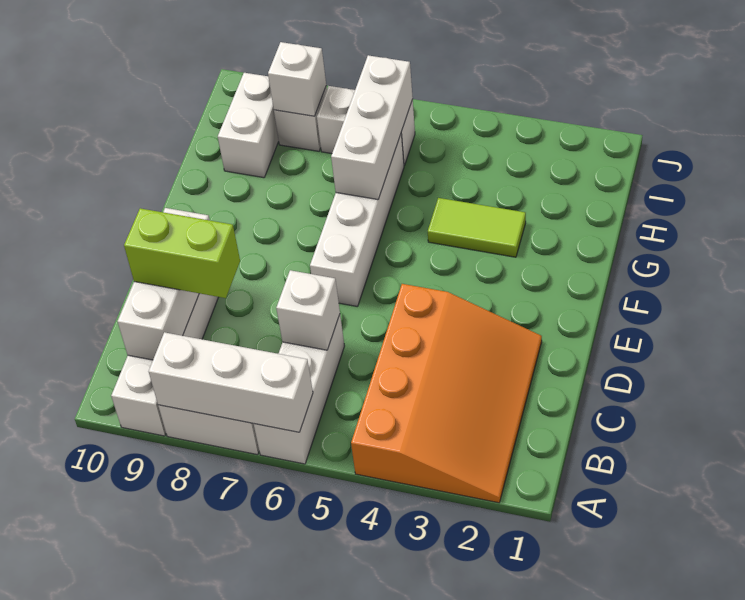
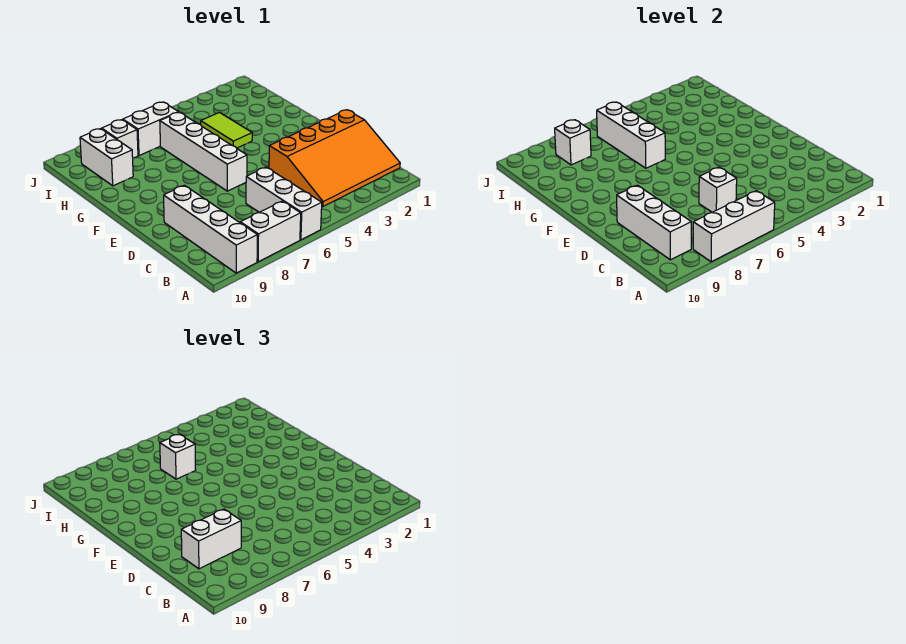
orange 3x4 slope [351,284,542,503] -> orange 3x4 slope turned to [269,110,400,206]
lime 1x2 brick [124,208,240,298] -> white 1x2 brick [181,509,241,569]
lime 1x2 tile [428,198,526,257] -> lime 1x2 tile turned to [201,112,252,148]
none -> white 1x1 brick [160,434,196,479]

